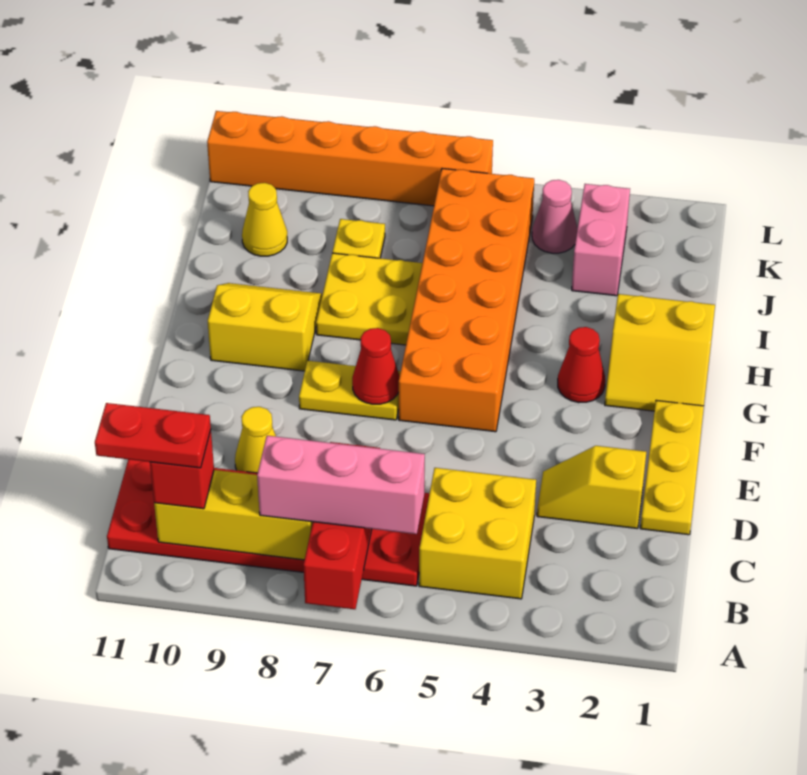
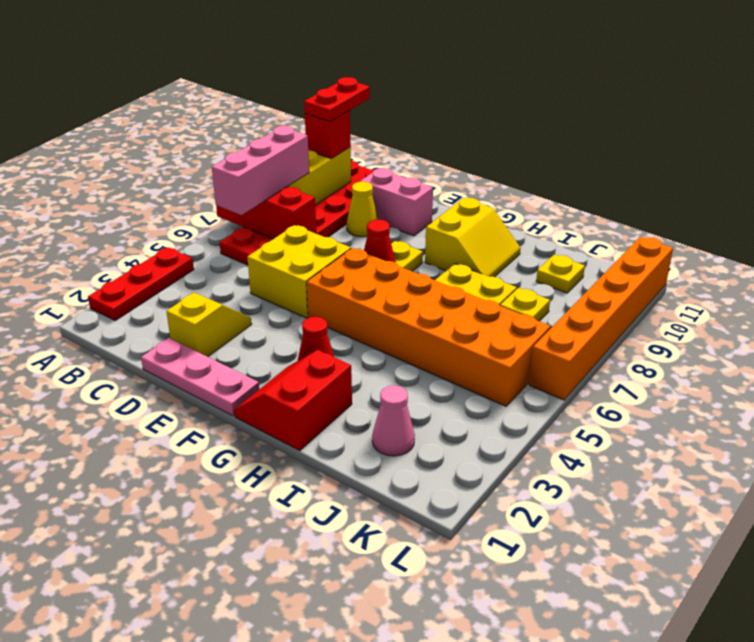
none -> red 1x3 plate [88,247,194,321]
yellow 2x2 brick [419,468,536,599] -> yellow 2x2 brick moved to [247,225,351,318]
yellow 1x3 plate [640,400,704,535] -> pink 1x3 plate [141,338,259,416]
yellow 2x2 slope [605,294,715,411] -> red 2x2 slope [234,350,352,451]
pink 1x2 brick [572,184,630,296] -> pink 1x2 brick moved to [360,168,433,236]
yellow 1x1 cone [242,183,287,256] -> yellow 1x1 plate [536,255,585,293]
pink 1x1 cone [532,180,577,253] -> pink 1x1 cone moved to [372,385,415,456]

